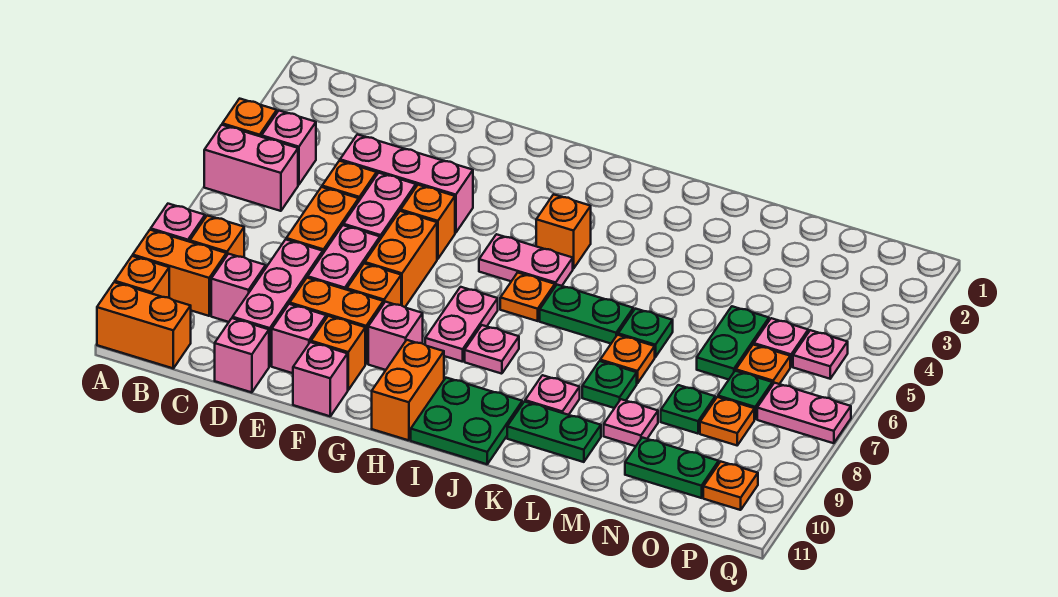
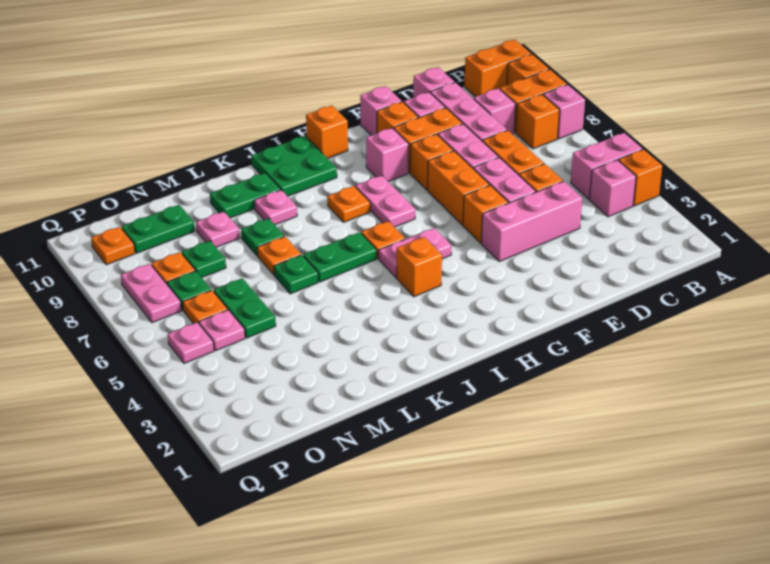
orange 1x2 brick [372,340,444,440] -> orange 1x1 brick [306,106,348,158]
pink 1x1 plate [465,325,519,374] -> orange 1x1 plate [327,186,370,222]
pink 1x2 plate [757,383,851,443] -> pink 1x2 plate turned to [121,264,181,323]

